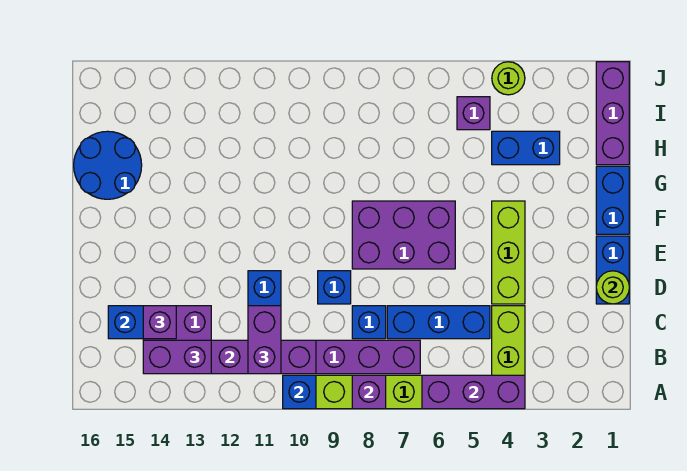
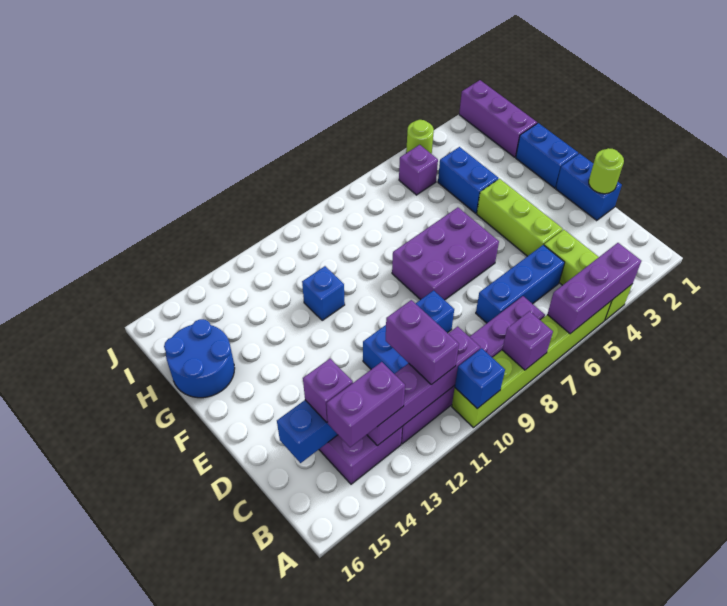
blue 1x1 brick [352,306,386,339] -> blue 1x1 brick moved to [302,266,345,320]
blue 1x2 brick [492,131,560,165] -> blue 1x2 brick turned to [438,147,498,213]

